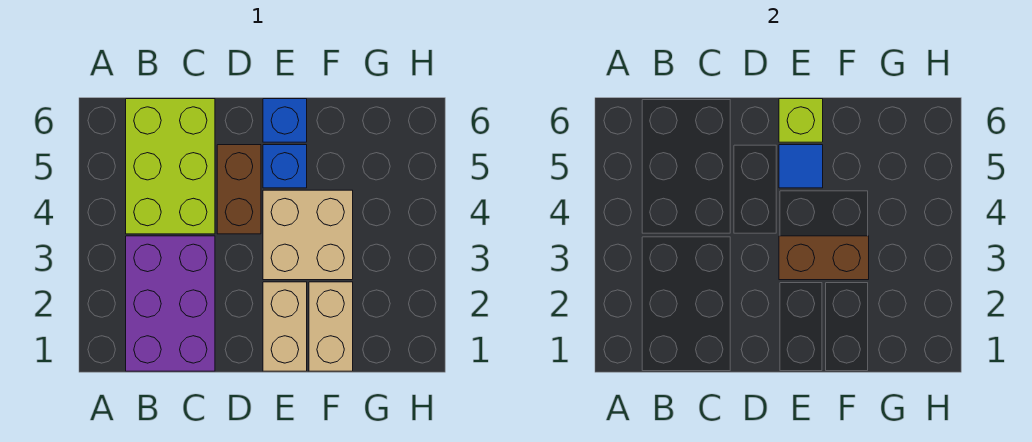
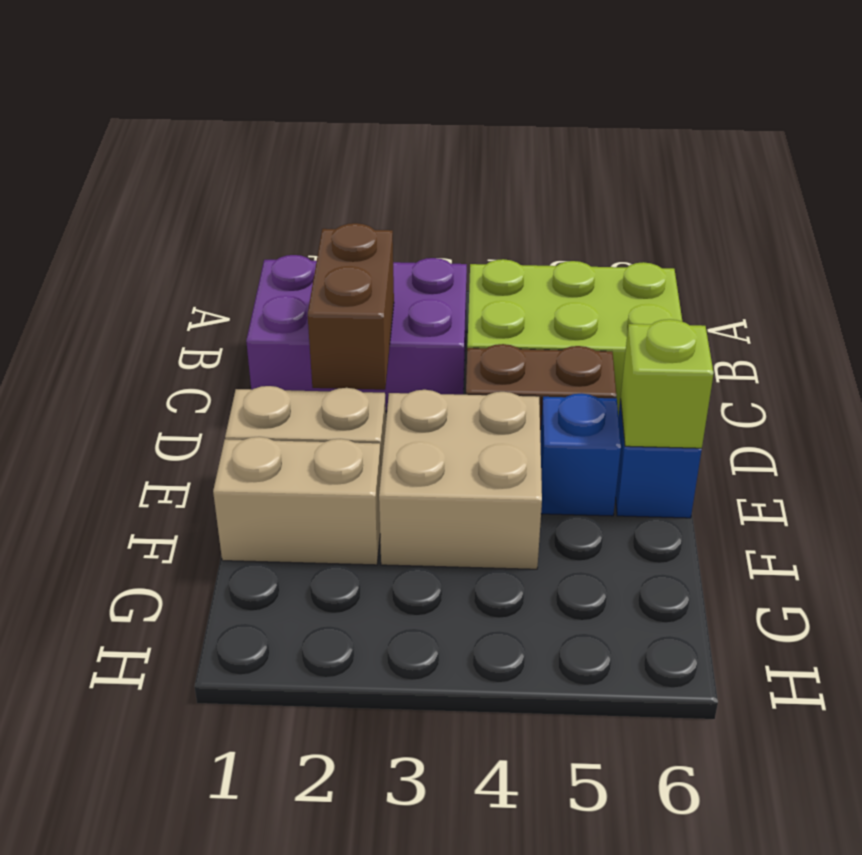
brown 1x2 brick [779,236,869,280] -> brown 1x2 brick moved to [308,223,394,390]
blue 1x1 tile [779,145,823,188] -> none

